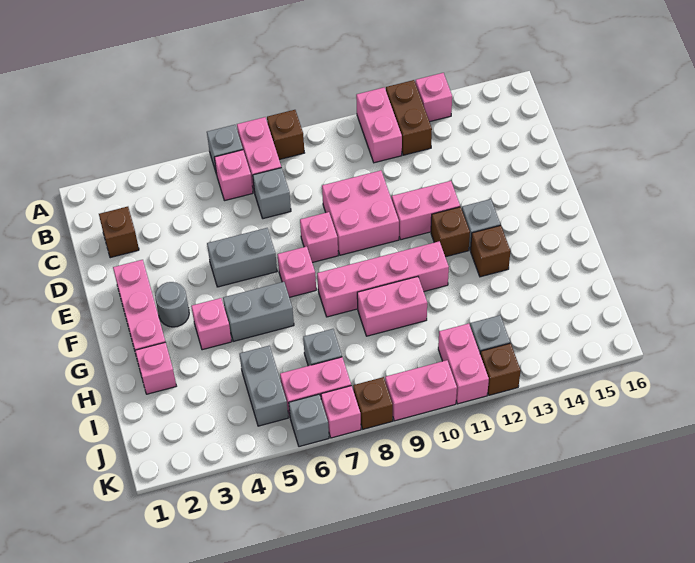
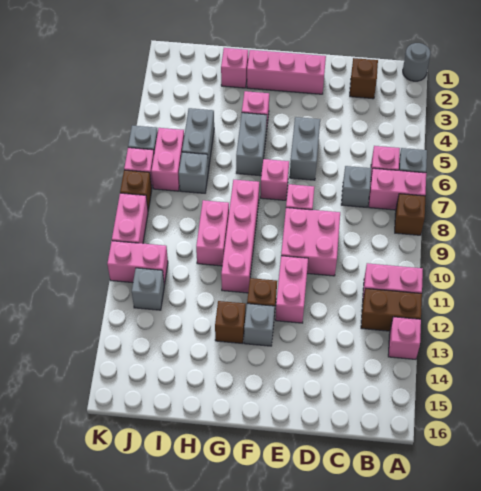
grey 1x1 round brick [155,282,189,327] -> grey 1x1 round brick moved to [403,43,431,81]
grey 1x2 brick [240,346,288,426] -> grey 1x2 brick turned to [182,108,214,170]
brown 1x1 brick [480,343,521,395] -> none

